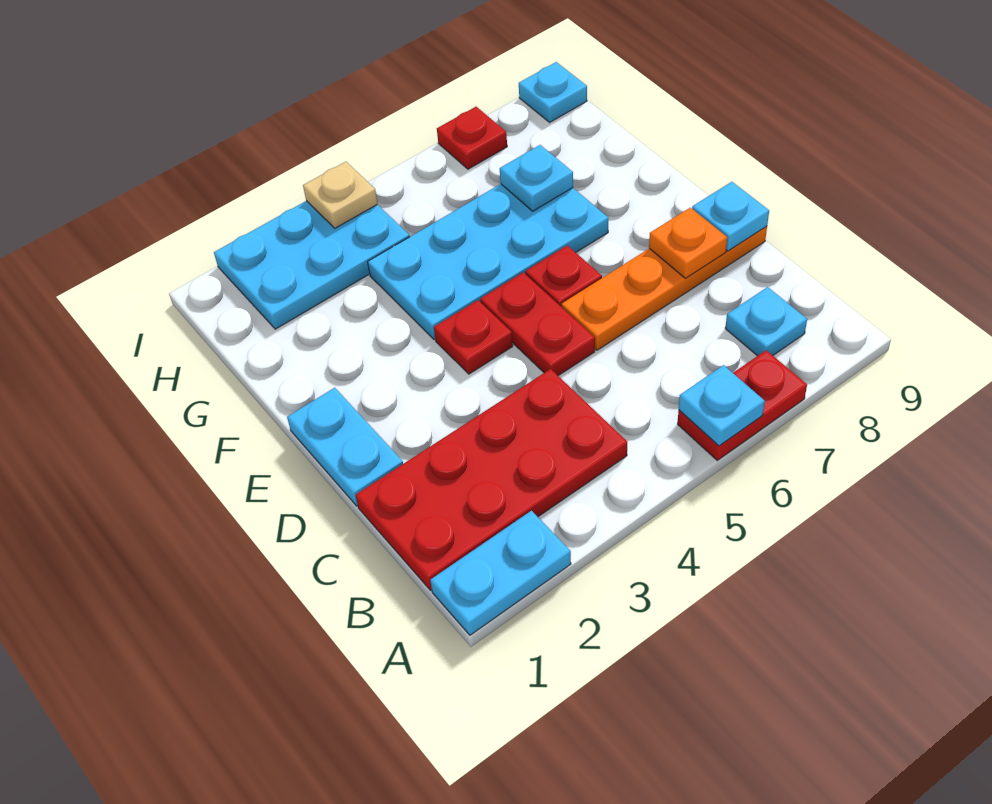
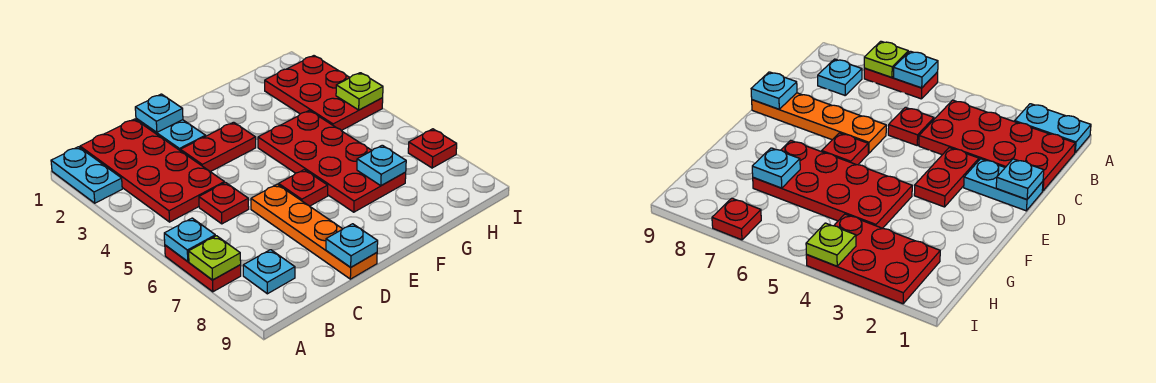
none -> lime 1x1 plate [189,236,241,280]
cyan 1x2 plate [287,388,403,506] -> cyan 1x2 plate turned to [136,119,206,151]
red 1x2 plate [480,272,595,376] -> red 1x2 plate moved to [181,122,256,172]
orange 1x1 plate [649,208,727,278] -> none
red 1x1 plate [434,300,513,374] -> red 1x1 plate moved to [199,183,249,224]
cyan 2x4 plate [368,184,608,340] -> red 2x4 plate [258,110,406,212]
cyan 2x3 plate [214,201,410,329] -> red 2x3 plate [265,56,383,131]
tan 1x1 plate [303,162,378,228] -> lime 1x1 plate [336,73,383,110]
cyan 1x1 plate [519,62,587,122] -> cyan 1x1 plate moved to [135,94,183,132]

